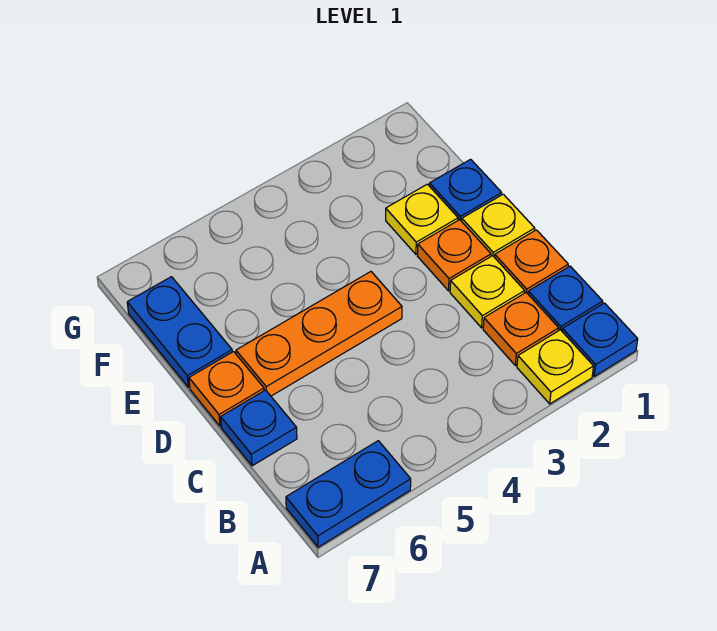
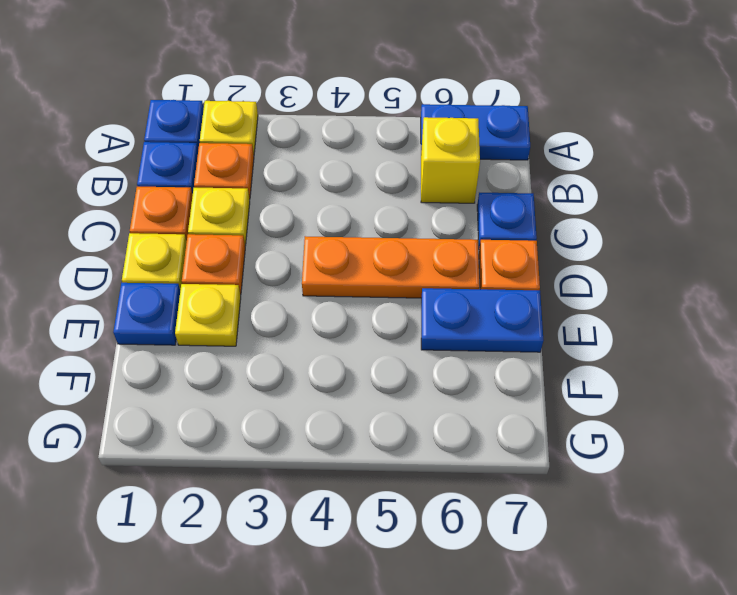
none -> yellow 1x1 brick [421,117,480,203]
blue 1x2 plate [127,277,232,387] -> blue 1x2 plate turned to [421,288,544,352]

